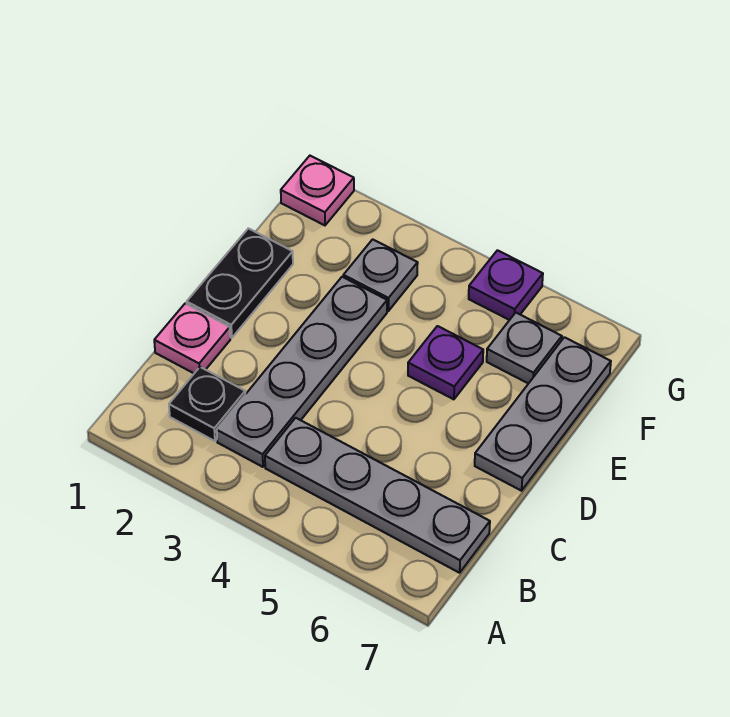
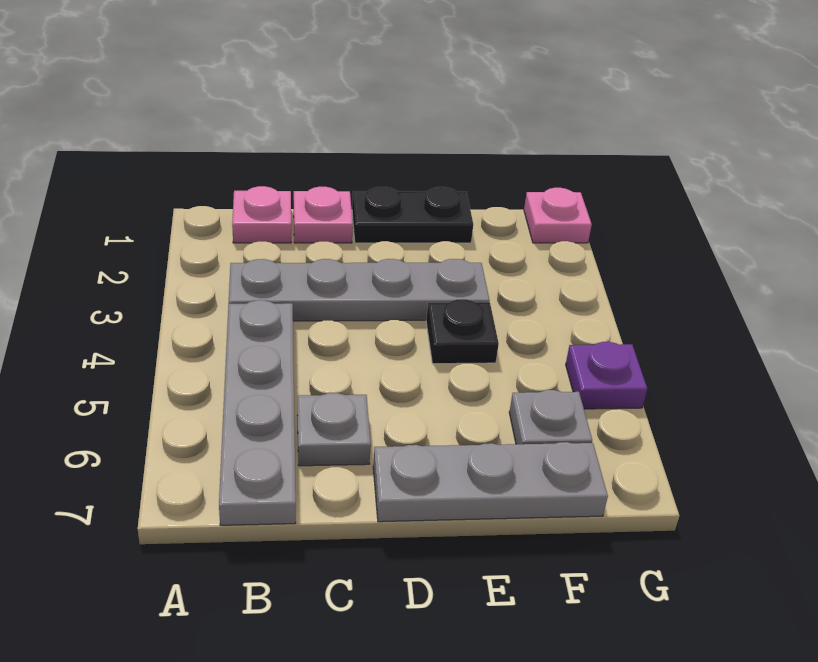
none -> pink 1x1 plate [232,186,291,243]
black 1x1 plate [169,367,245,441] -> black 1x1 plate moved to [426,299,499,364]
purple 1x1 plate [408,326,483,399] -> none
grey 1x1 plate [343,239,418,311] -> grey 1x1 plate moved to [298,393,371,466]

